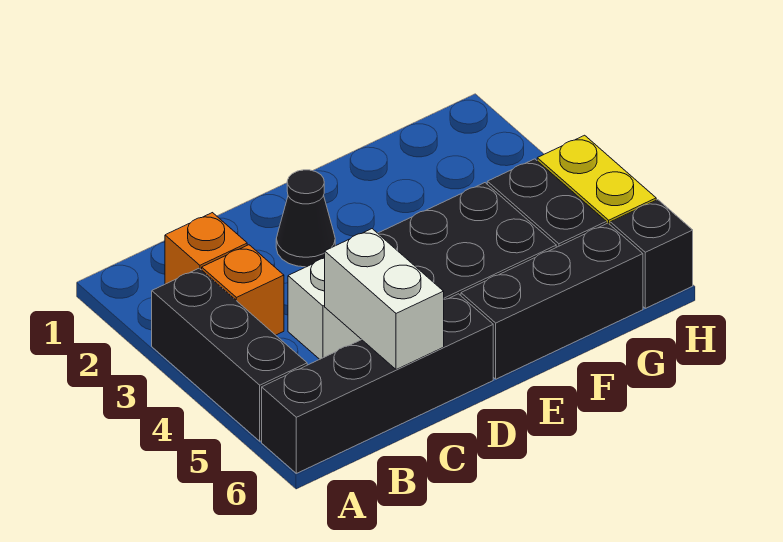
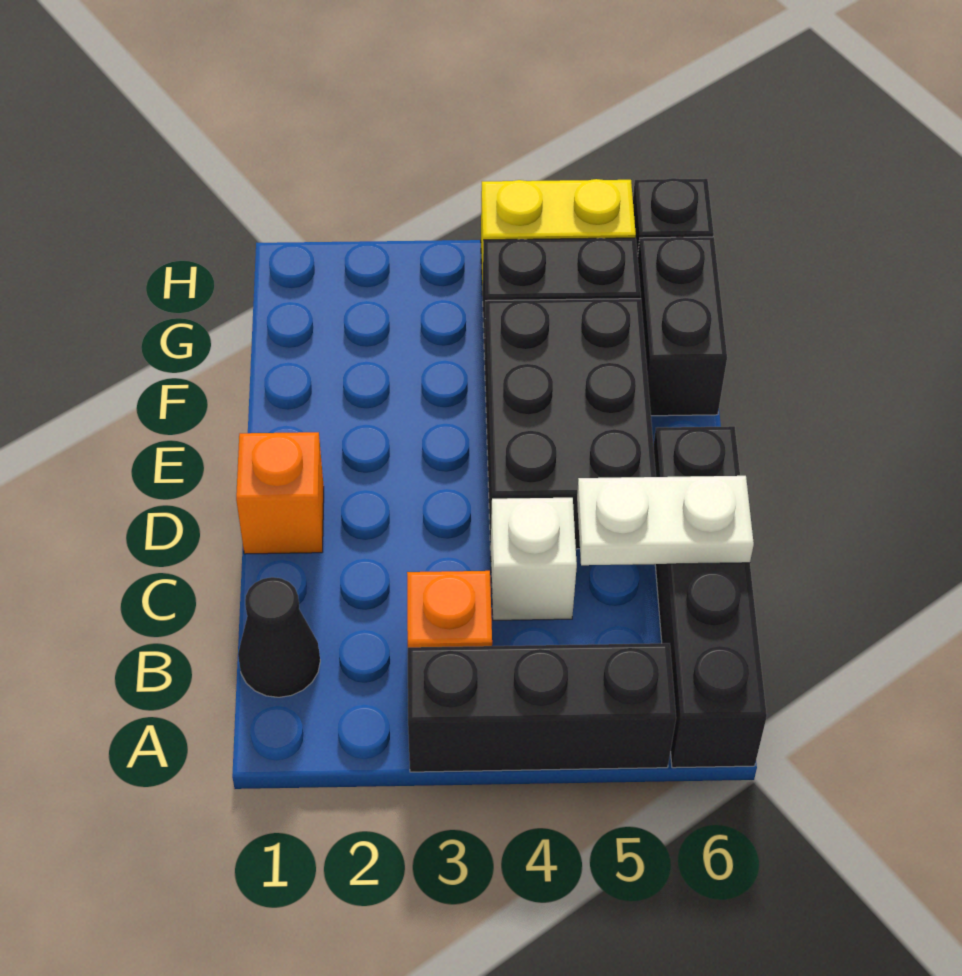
orange 1x1 brick [165,213,247,284] -> orange 1x1 brick moved to [236,432,324,554]
white 1x2 brick [325,229,444,370] -> white 1x2 plate [577,476,754,565]
black 1x1 cone [276,170,335,267] -> black 1x1 cone moved to [238,577,320,697]
black 1x3 brick [461,223,643,379] -> black 1x2 brick [638,237,727,416]

